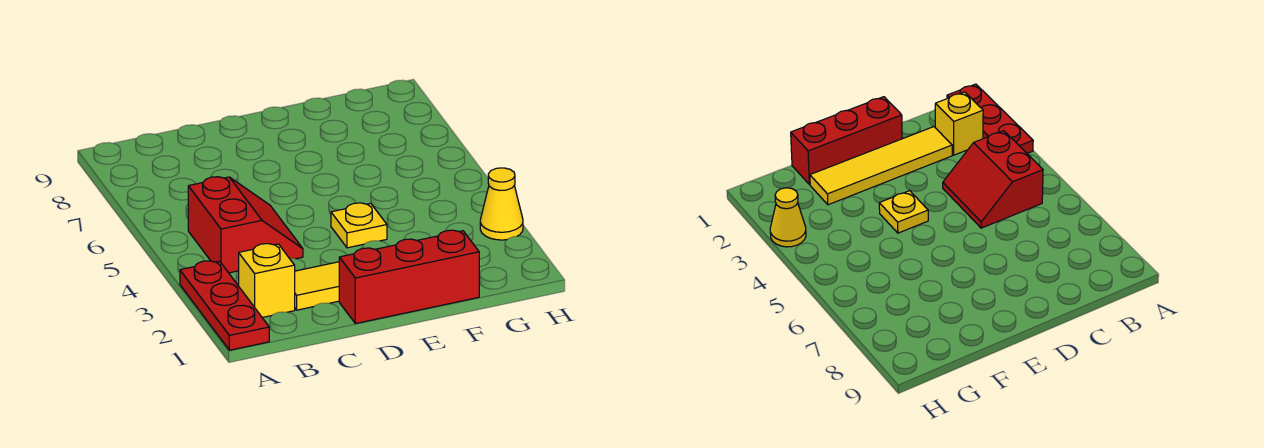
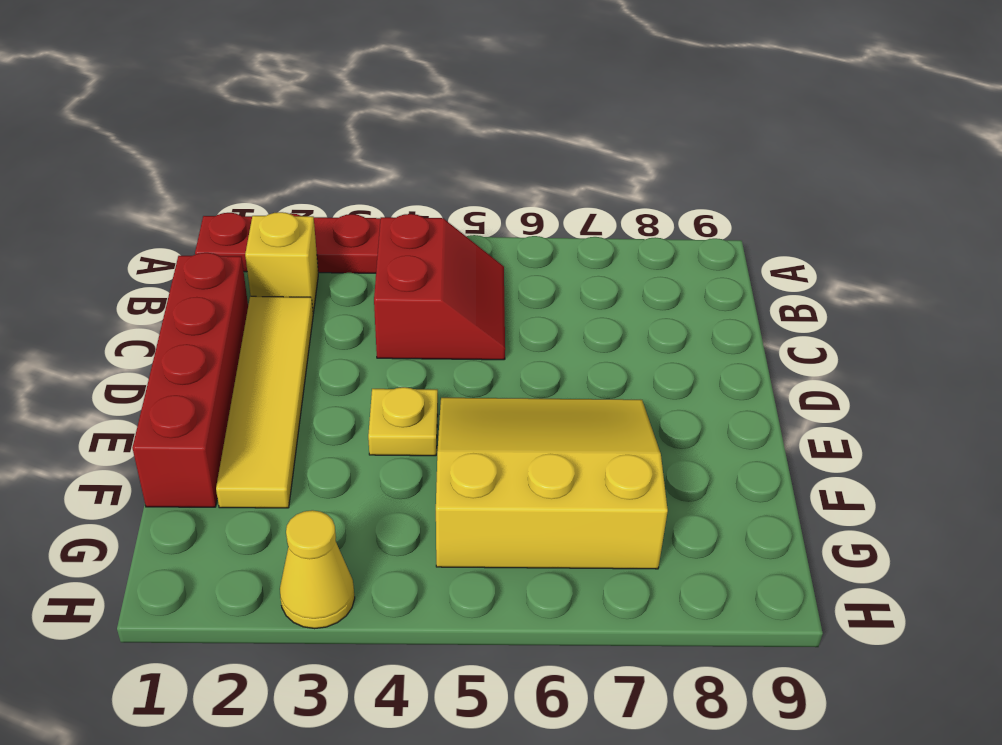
red 2x2 slope [188,177,303,273] -> red 2x2 slope turned to [374,214,505,360]
red 1x3 brick [339,230,479,324] -> red 1x4 brick [132,253,248,507]
none -> yellow 3x3 slope [436,398,668,569]

